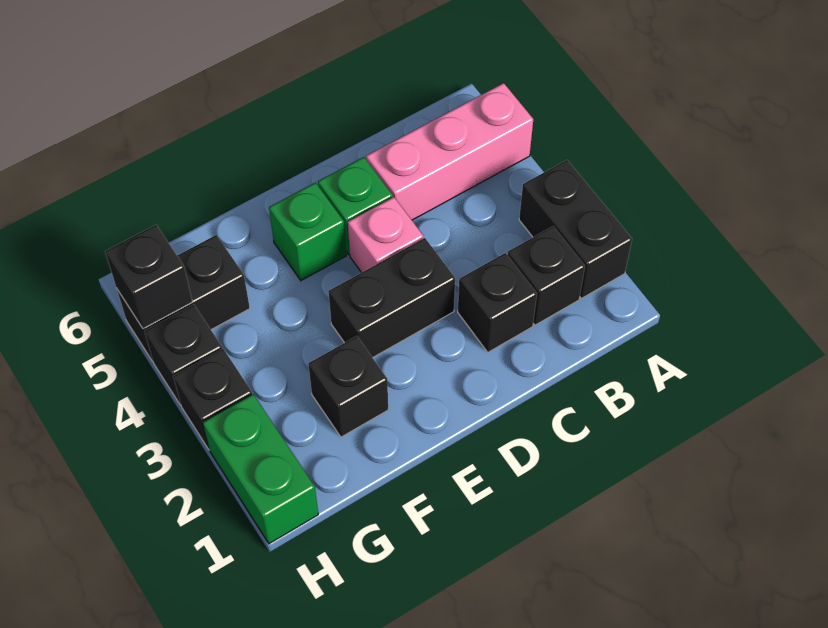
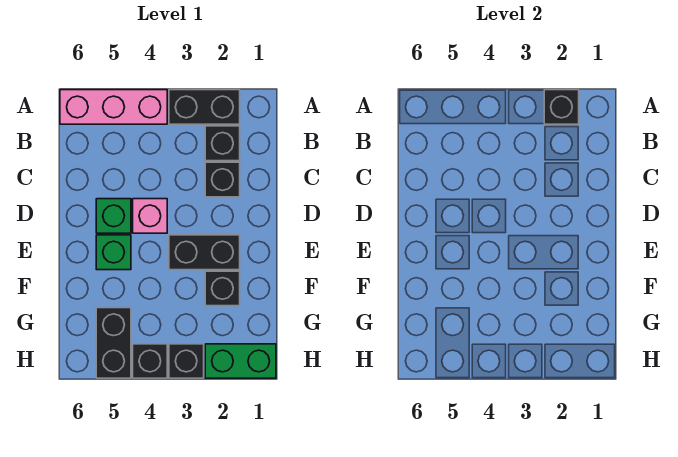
pink 1x3 brick [366,83,533,220] -> pink 1x3 brick turned to [60,90,167,124]
black 1x2 brick [328,238,455,358] -> black 1x2 brick turned to [169,235,240,270]
black 1x1 brick [105,225,192,329] -> black 1x1 brick moved to [544,90,579,124]

